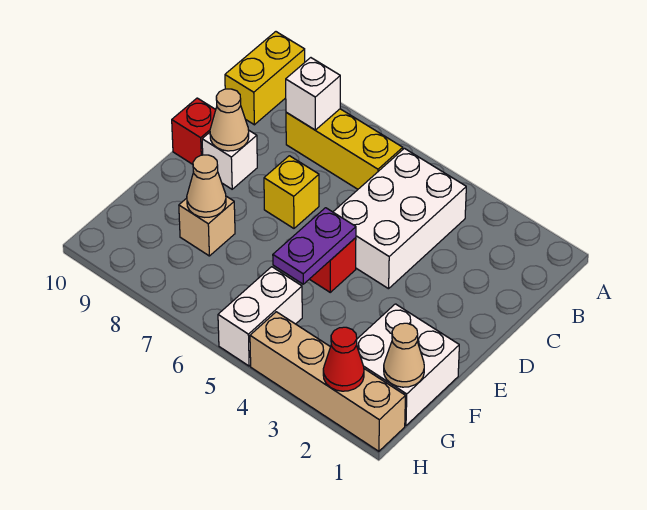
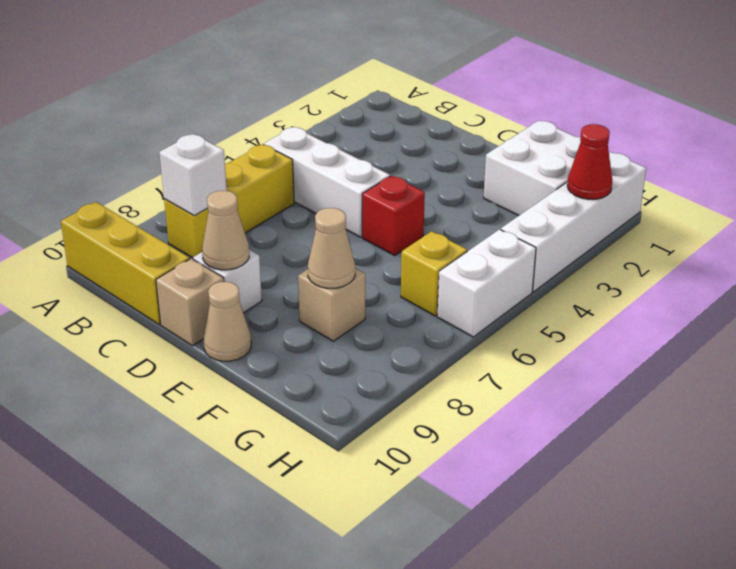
yellow 1x2 brick [225,32,305,125] -> yellow 1x3 brick [61,202,190,324]
white 2x3 brick [333,148,466,289] -> white 1x3 brick [264,127,390,237]
yellow 1x1 brick [264,156,319,228] -> yellow 1x1 brick moved to [401,231,467,316]
red 1x1 brick [172,98,216,164] -> tan 1x1 brick [156,259,224,346]
purple 1x2 plate [273,208,356,284] -> none
tan 1x1 cone [384,323,424,387] -> tan 1x1 cone moved to [203,282,251,361]
white 1x2 brick [218,267,302,366] -> white 1x2 brick turned to [437,229,536,337]
tan 1x4 brick [250,312,405,451] -> white 1x4 brick [501,152,646,292]

